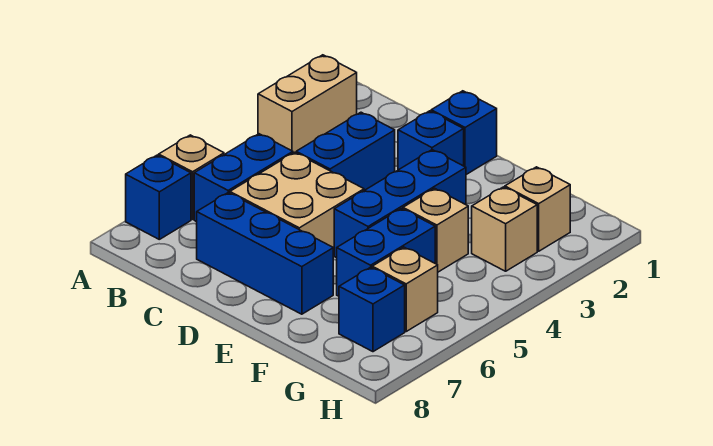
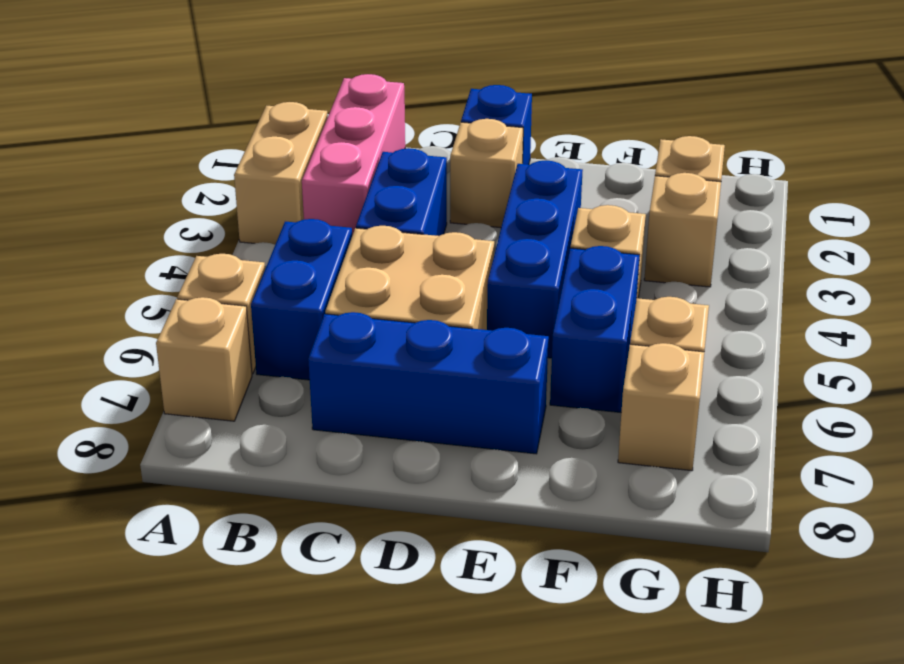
blue 1x1 brick [126,155,191,239] -> tan 1x1 brick [156,297,252,421]
none -> pink 1x3 brick [302,74,405,236]
blue 1x1 brick [398,111,464,170] -> tan 1x1 brick [450,119,523,228]
blue 1x1 brick [339,267,405,352] -> tan 1x1 brick [618,343,704,471]

